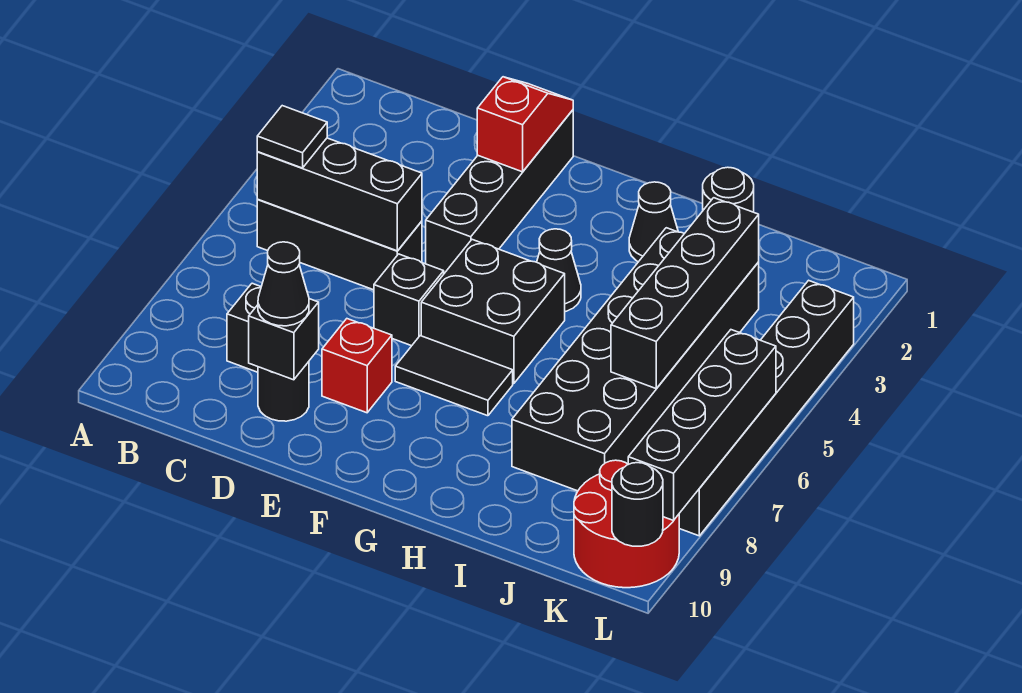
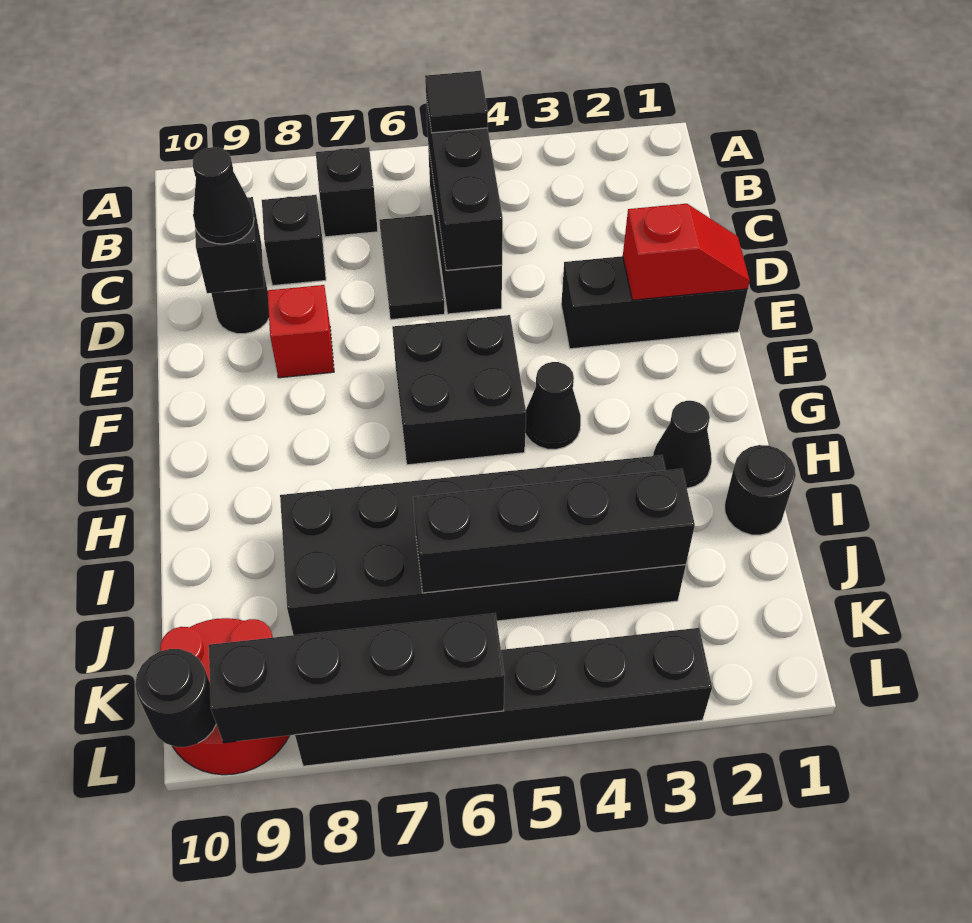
black 1x4 brick [426,110,573,273] -> black 1x3 brick [561,256,748,349]
black 1x1 brick [374,254,444,346] -> black 1x1 brick moved to [316,147,378,237]
black 1x2 tile [395,336,513,416] -> black 1x2 tile moved to [379,215,445,320]

